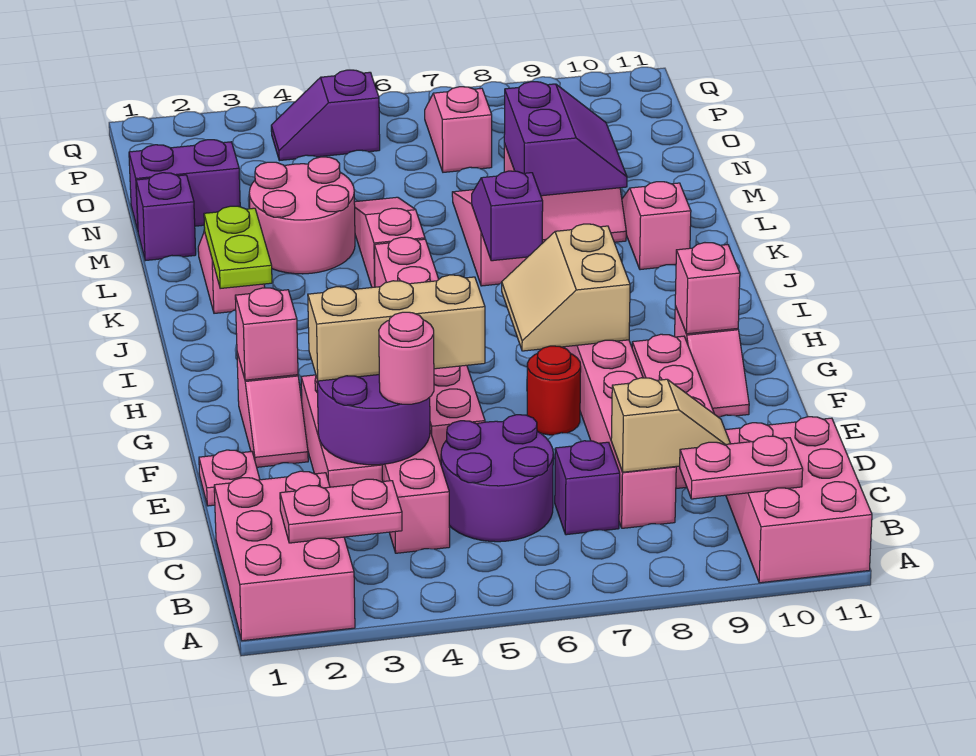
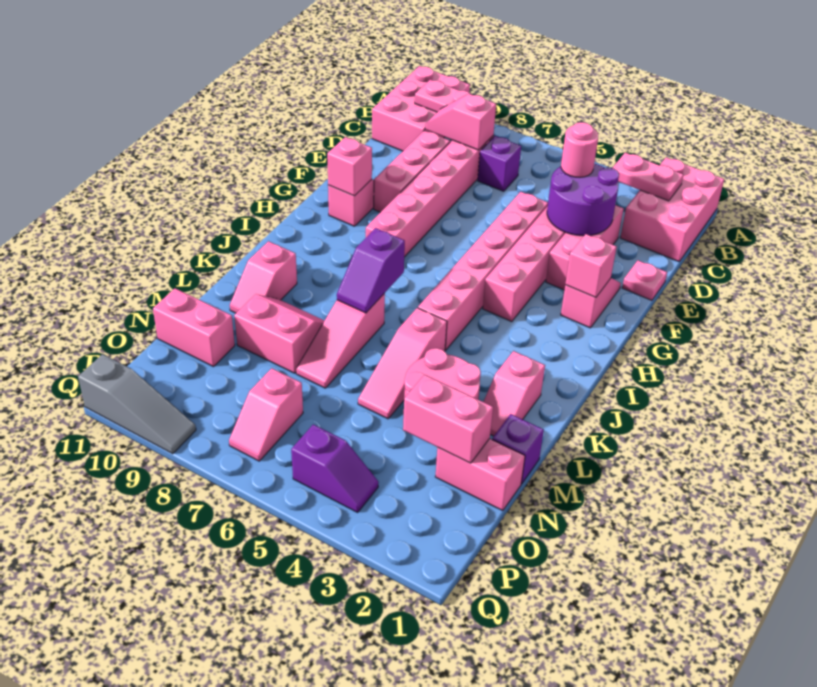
purple 2x2 round brick [441,415,553,542] -> none
tan 1x2 slope [611,378,730,472] -> pink 1x2 slope [425,94,496,150]
tan 1x3 brick [308,275,485,381] -> none
red 1x1 round brick [527,346,581,435] -> none
tan 2x2 slope [502,224,630,351] -> none
lime 1x2 plate [204,206,272,289] -> none
purple 2x2 slope [504,82,627,196] -> none
purple 1x2 brick [129,140,240,230] -> pink 1x2 brick [435,439,525,511]
none -> pink 1x2 brick [403,375,493,463]
none -> pink 1x2 brick [153,288,235,367]
none -> grey 1x3 slope [78,354,196,454]

